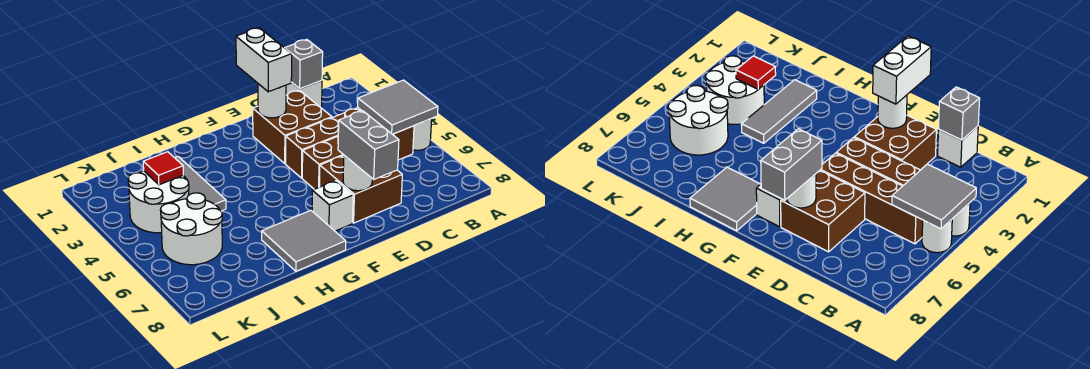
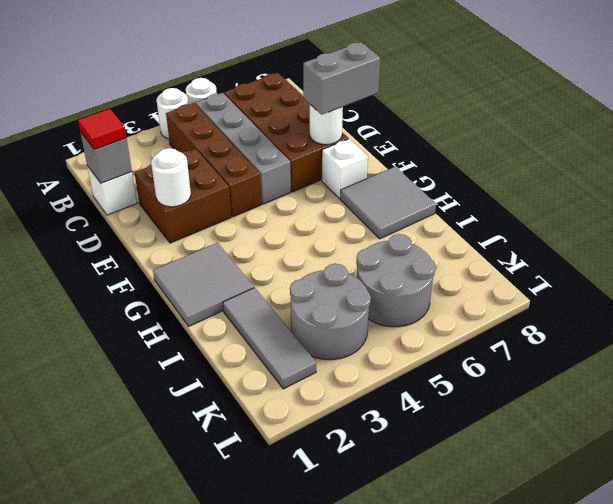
grey 2x2 tile [358,80,438,134] -> grey 2x2 tile moved to [153,243,254,327]
brown 1x4 brick [302,126,414,189] -> grey 1x4 brick [195,93,291,204]
brown 2x2 brick [320,155,402,223] -> brown 2x4 brick [224,73,348,192]
white 1x2 brick [236,28,292,92] -> none
grey 1x3 tile [175,157,226,211] -> grey 1x3 tile turned to [223,288,316,389]
white 2x2 round brick [128,171,189,233] -> grey 2x2 round brick [290,264,371,360]
red 1x1 tile [143,152,183,185] -> red 1x1 tile moved to [78,109,127,149]
white 2x2 round brick [161,193,222,265] -> grey 2x2 round brick [356,234,436,327]

